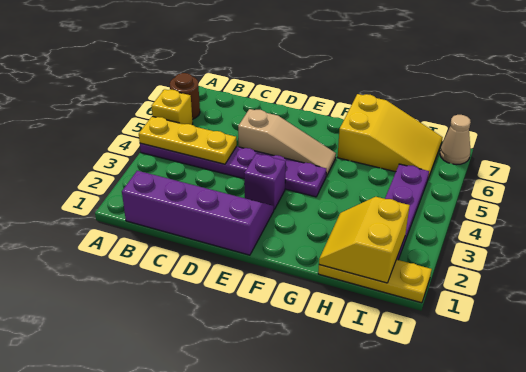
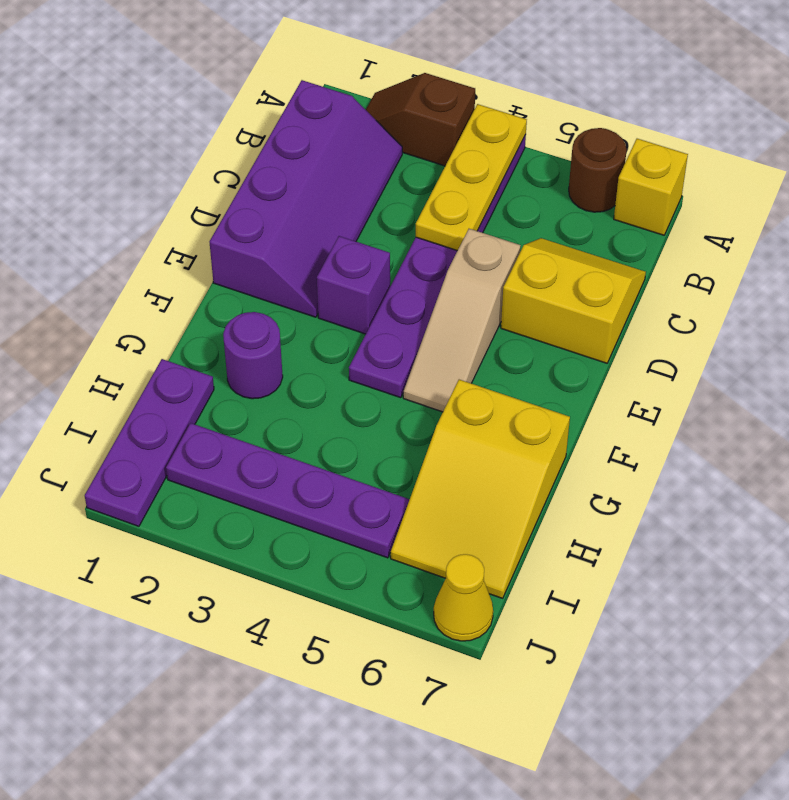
none -> brown 1x2 slope [366,73,475,166]
yellow 1x1 brick [152,89,193,125] -> yellow 1x1 brick moved to [614,139,688,235]
none -> purple 1x1 round brick [223,312,283,399]
yellow 1x3 plate [318,260,432,303] -> purple 1x3 plate [85,359,214,526]
yellow 2x2 slope [319,197,410,283] -> yellow 2x2 slope moved to [501,238,646,363]
tan 1x1 cone [440,115,471,165] -> yellow 1x1 cone [434,554,493,641]

